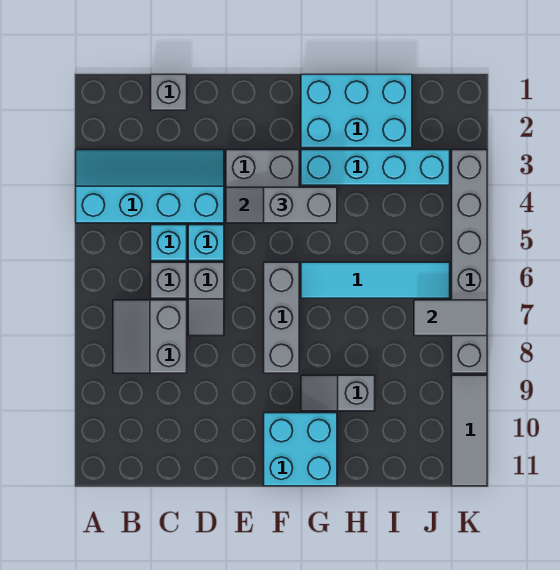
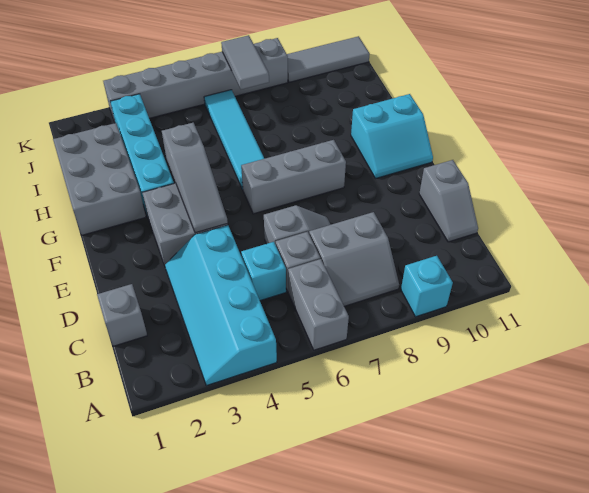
cyan 1x1 brick [188,225,224,261] -> cyan 1x1 brick moved to [401,256,453,317]
grey 1x2 brick [264,187,337,223] -> grey 1x2 brick moved to [288,259,349,350]
cyan 2x2 brick [264,413,337,486] -> cyan 2x2 slope [351,94,433,179]
cyan 2x3 brick [301,74,412,148] -> grey 2x3 brick [53,123,146,235]
grey 1x2 slope [301,375,375,411] -> grey 1x2 slope moved to [419,160,478,242]

